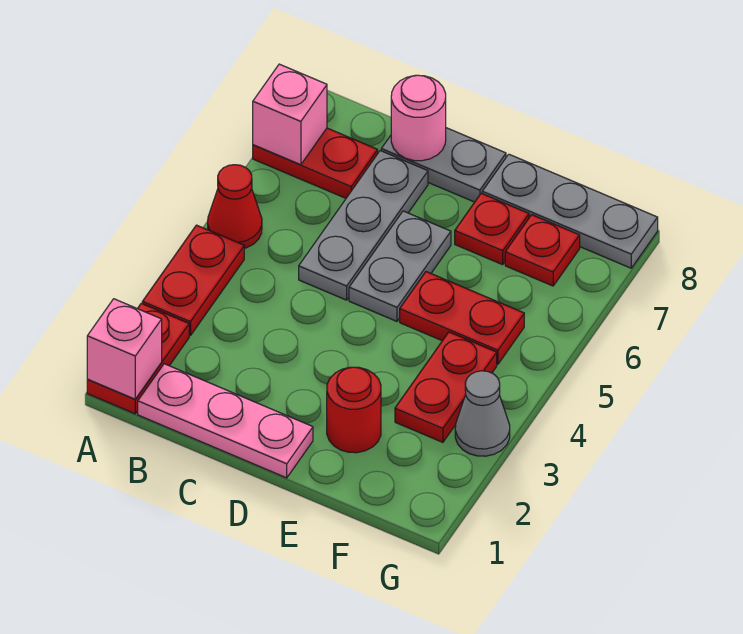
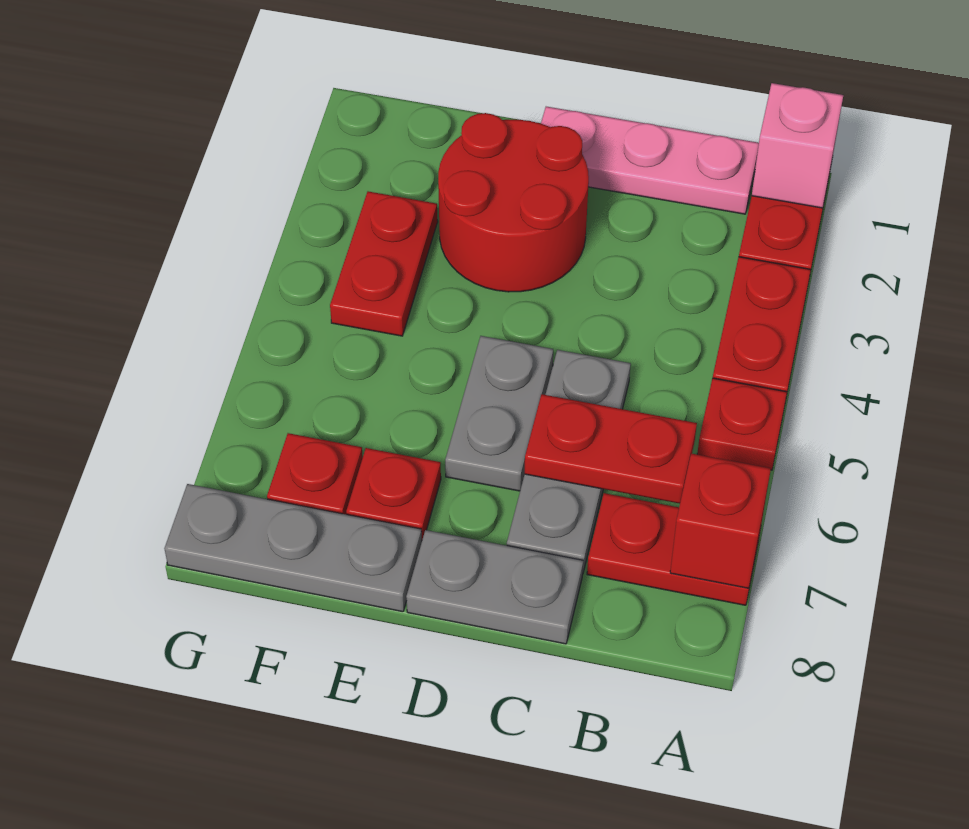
red 1x1 cone [208,165,262,248] -> red 1x1 plate [697,378,787,470]
pink 1x1 brick [253,64,327,165] -> red 1x1 brick [670,453,771,588]
pink 1x1 round brick [391,75,446,161] -> none
red 1x1 round brick [327,367,381,453] -> red 2x2 round brick [438,113,589,292]
red 1x2 plate [400,272,524,364] -> red 1x2 plate moved to [525,394,697,504]
grey 1x1 cone [455,371,510,456] -> none

